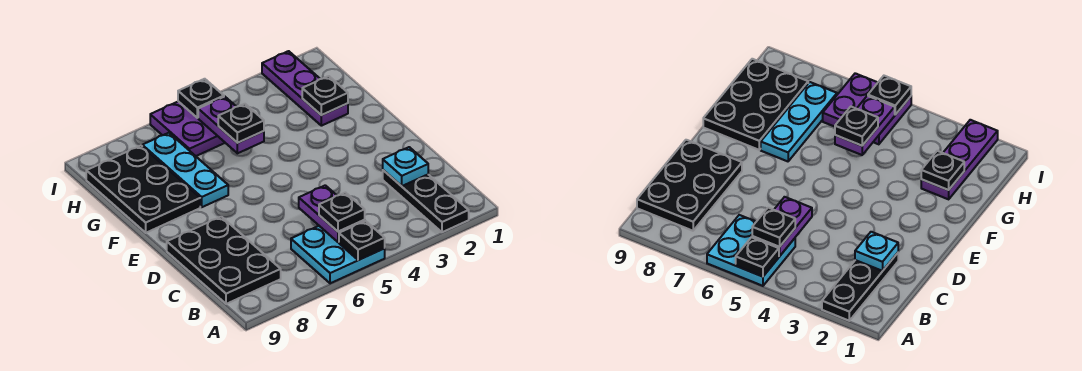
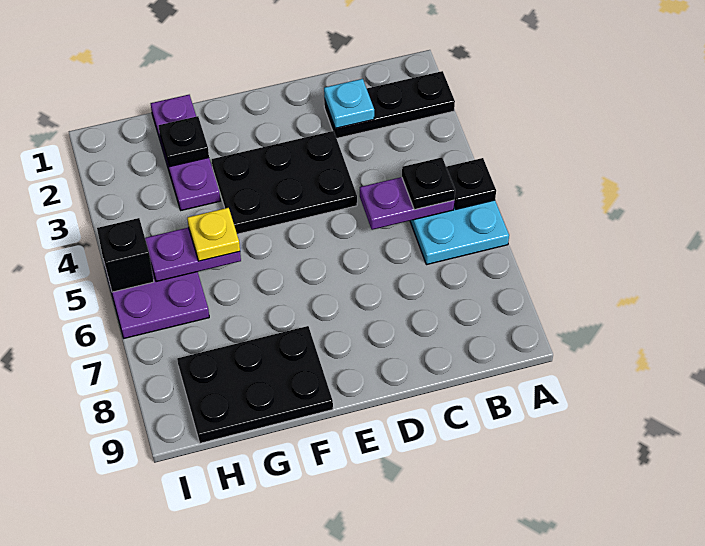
black 2x3 plate [167,217,281,304] -> black 2x3 plate moved to [212,131,357,234]
cyan 1x3 plate [142,133,228,207] -> none
purple 1x3 plate [262,51,348,126] -> purple 1x3 plate turned to [151,95,220,210]
black 1x1 plate [218,104,264,143] -> yellow 1x1 plate [187,208,240,261]
black 1x1 plate [178,79,224,118] -> black 1x1 brick [97,218,154,292]

